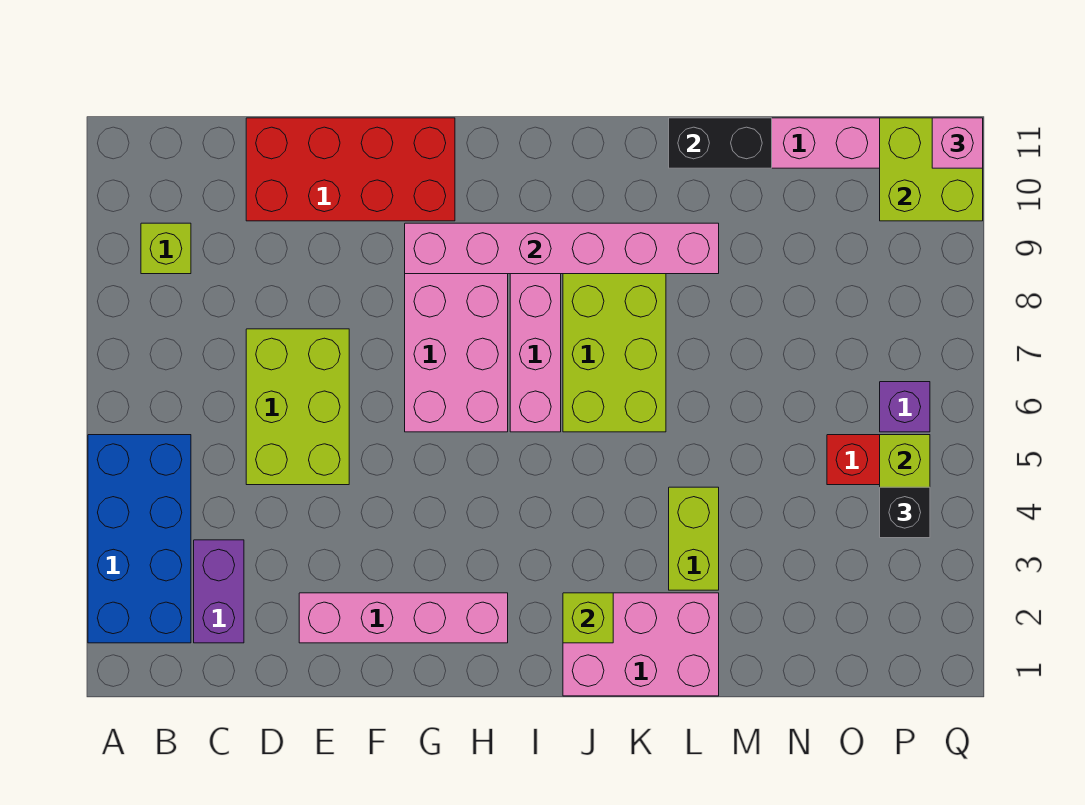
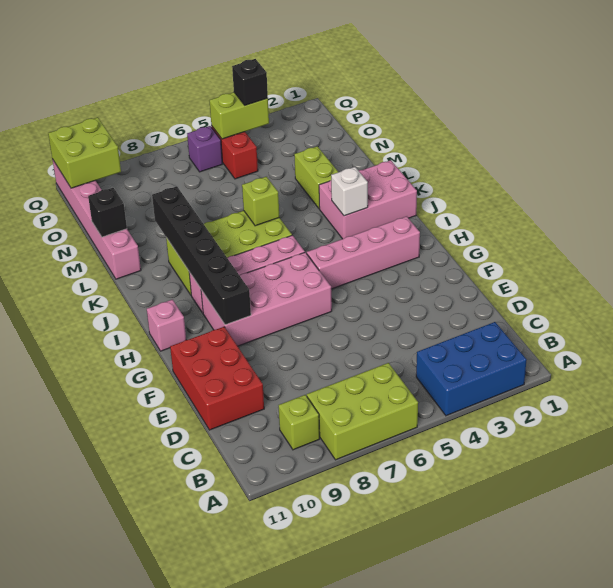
blue 2x4 brick [88,435,191,643] -> blue 2x3 brick [416,322,527,416]
purple 1x2 brick [194,540,244,643] -> none
lime 2x3 brick [246,329,349,485] -> lime 2x3 brick moved to [307,363,418,460]
red 2x4 brick [246,118,455,221] -> red 2x3 brick [170,327,264,430]
pink 1x4 brick [299,593,508,643] -> pink 1x4 brick turned to [307,216,420,289]
pink 1x6 brick [405,223,719,274] -> black 1x6 brick [152,186,251,325]
pink 2x3 brick [563,593,719,696] -> pink 2x3 brick turned to [319,160,417,239]
lime 1x1 brick [563,593,613,643] -> lime 1x1 brick moved to [242,177,279,226]
none -> white 1x1 brick [331,167,368,216]
lime 1x2 brick [669,487,719,590] -> lime 1x2 brick turned to [294,146,338,209]
black 1x2 brick [669,118,772,168] -> black 1x1 brick [88,188,127,237]
pink 1x1 brick [932,118,983,168] -> pink 1x1 brick moved to [147,299,186,351]

